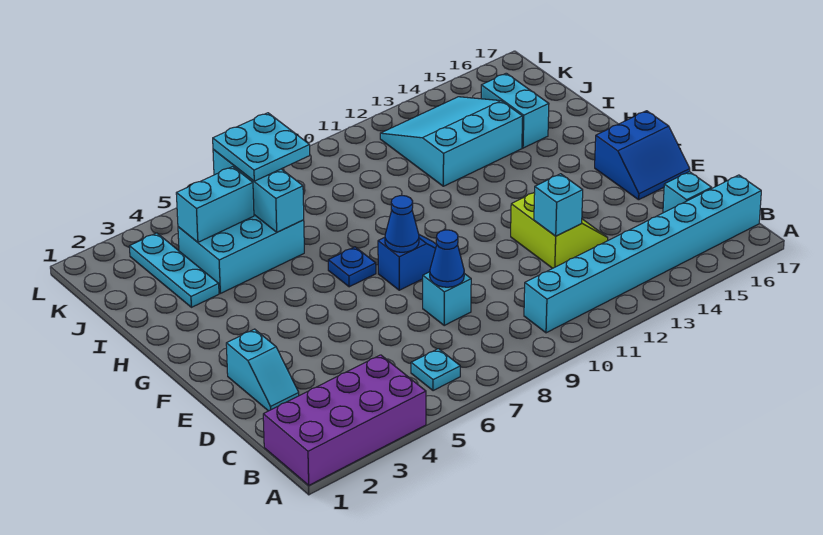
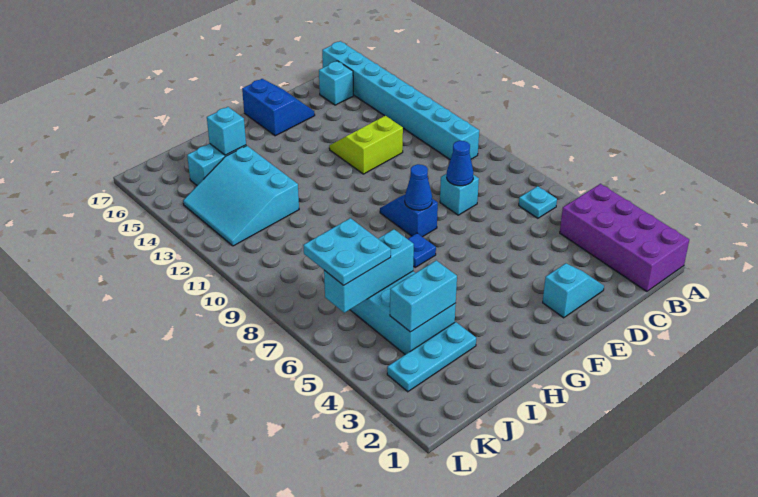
cyan 1x1 brick [534,174,583,236] -> cyan 1x1 brick moved to [207,107,246,155]
cyan 1x2 brick [176,167,254,242] -> cyan 1x2 brick turned to [390,261,457,332]

